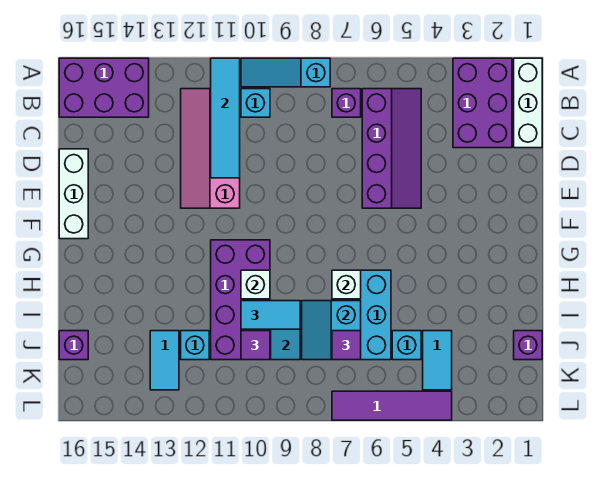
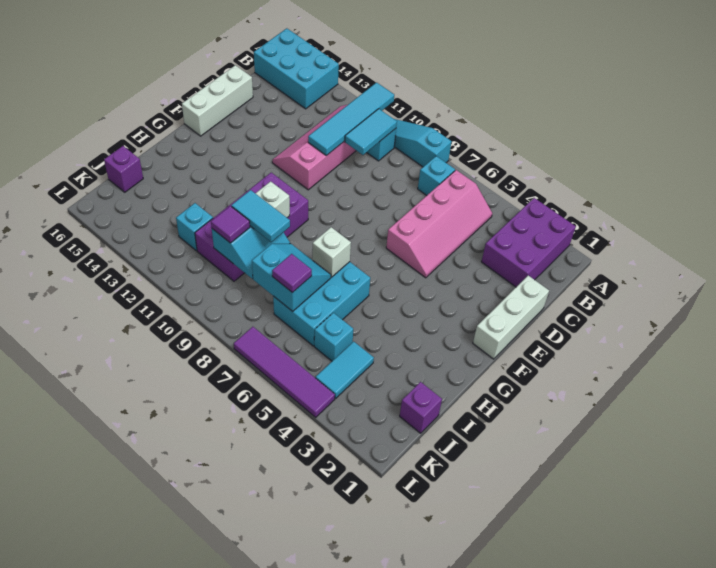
white 1x3 brick [514,58,542,148] -> white 1x3 brick moved to [473,276,549,359]
purple 2x3 brick [59,58,149,117] -> cyan 2x3 brick [254,28,339,109]
purple 2x4 slope [362,89,421,208] -> pink 2x4 slope [386,170,492,278]
purple 1x1 brick [332,89,361,117] -> cyan 1x1 brick [418,156,455,195]
cyan 2x2 slope [302,301,361,360] -> cyan 2x2 slope turned to [252,244,331,311]
cyan 1x2 tile [150,331,179,390] -> cyan 1x2 tile moved to [345,109,397,155]

